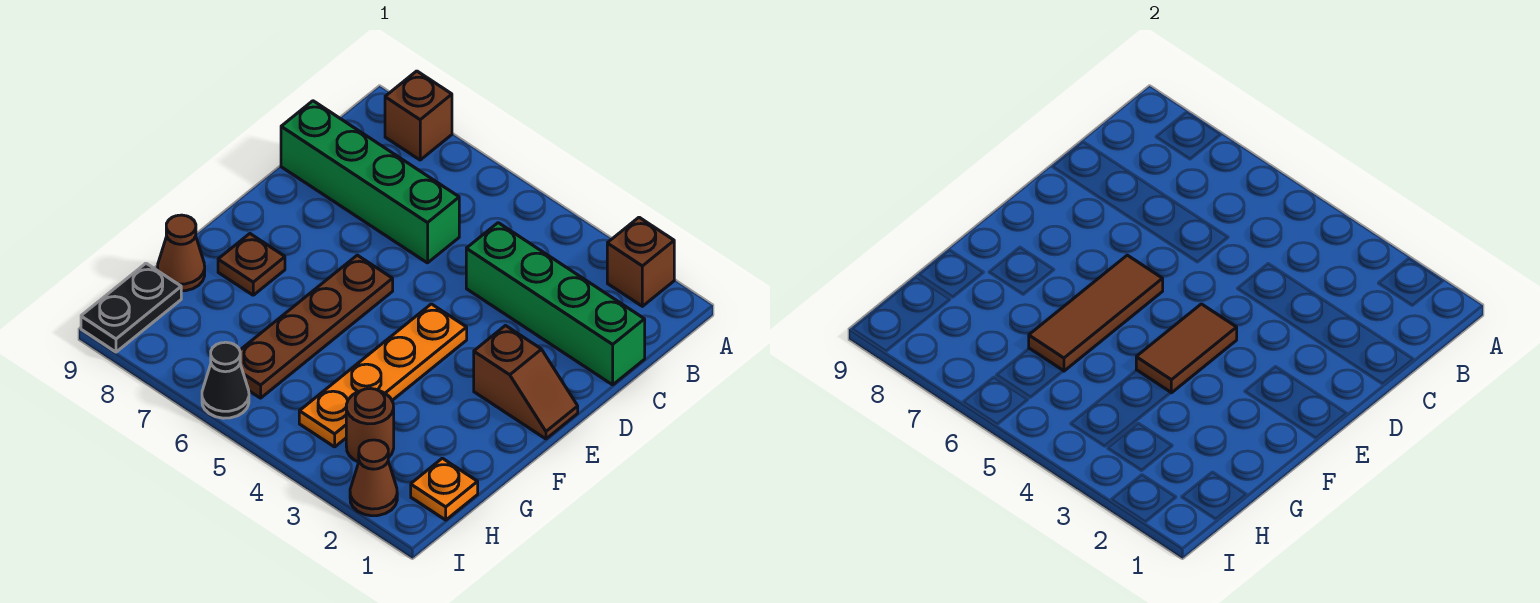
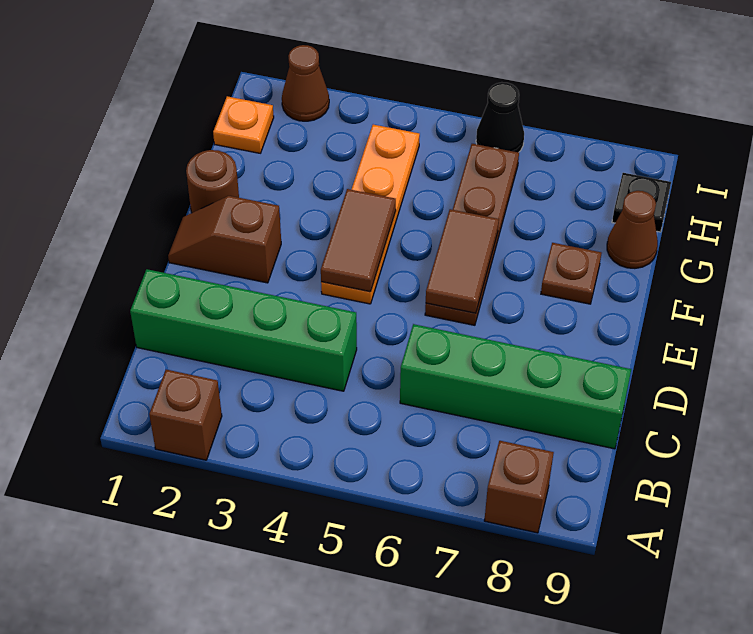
brown 1x3 tile [1029,255,1163,371] -> brown 1x2 tile [426,209,499,313]
brown 1x1 round brick [346,389,394,462] -> brown 1x1 round brick moved to [186,150,239,213]
black 1x2 plate [81,263,181,352] -> black 1x1 plate [612,173,671,232]

